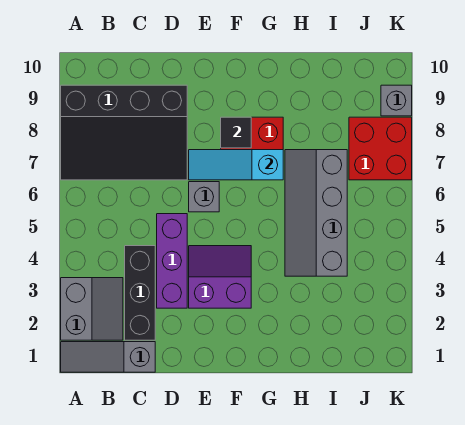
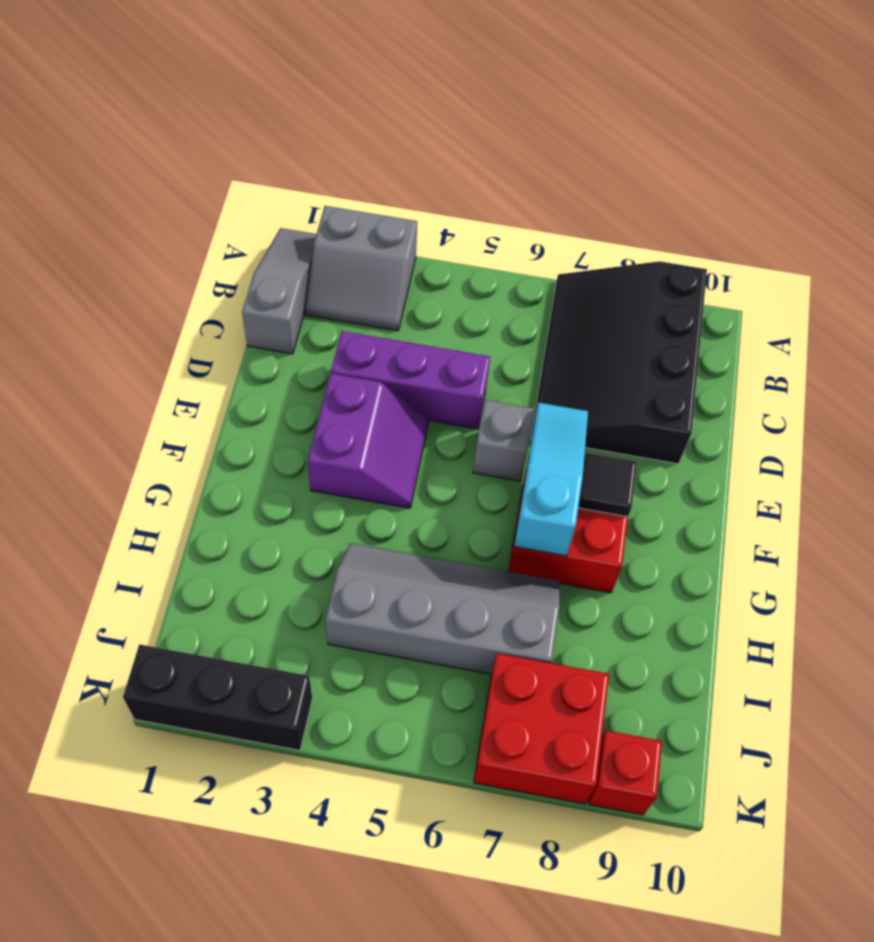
black 1x3 brick [125,246,155,340] -> black 1x3 brick moved to [123,644,312,750]
grey 1x1 brick [381,85,412,116] -> red 1x1 brick [589,731,662,815]

